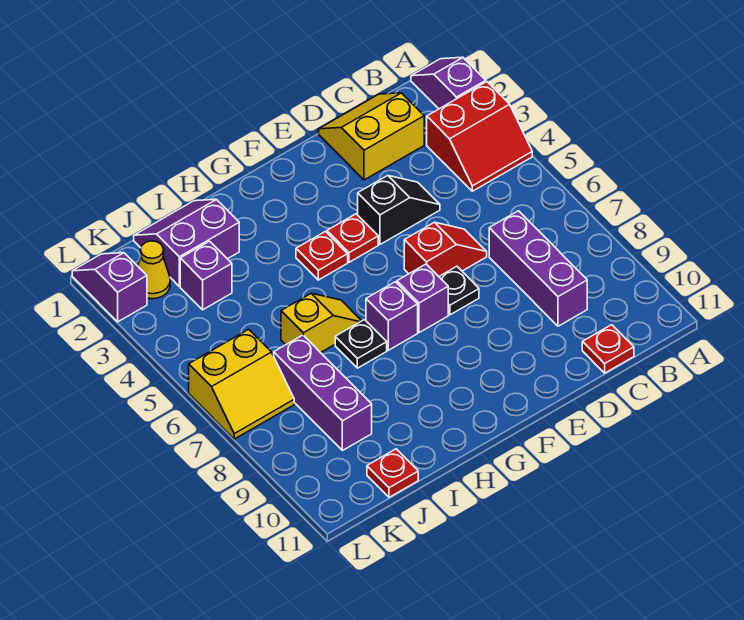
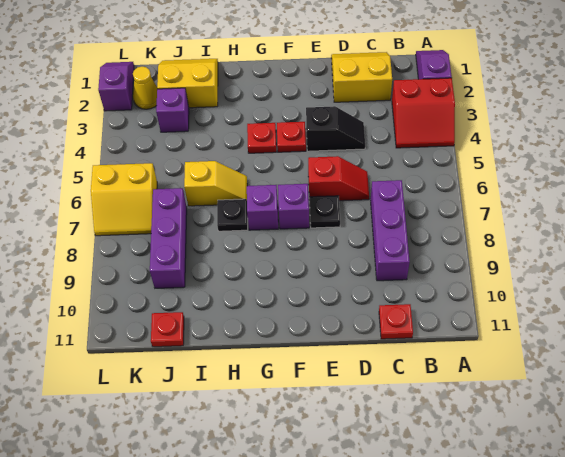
purple 2x2 slope [134,199,239,286] -> yellow 2x2 slope [157,59,218,108]

